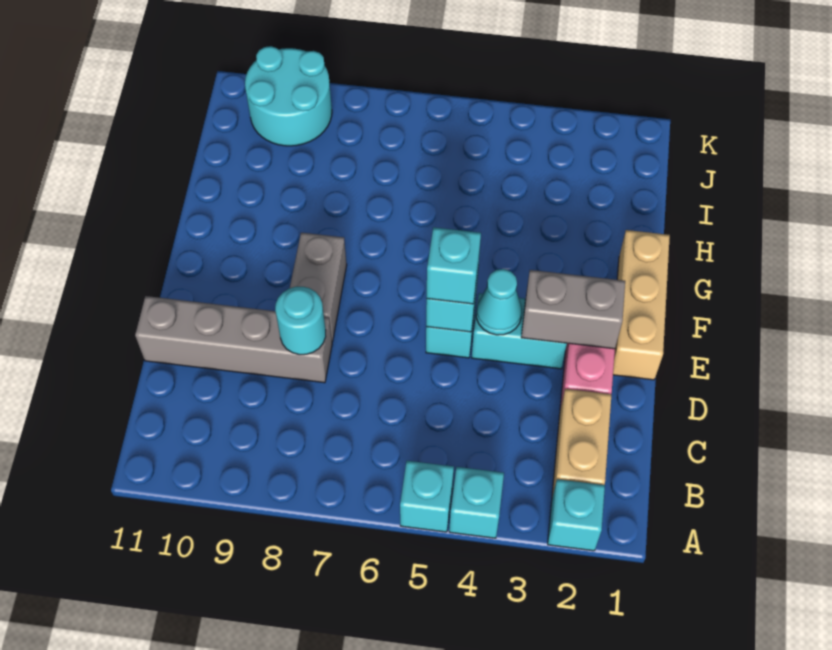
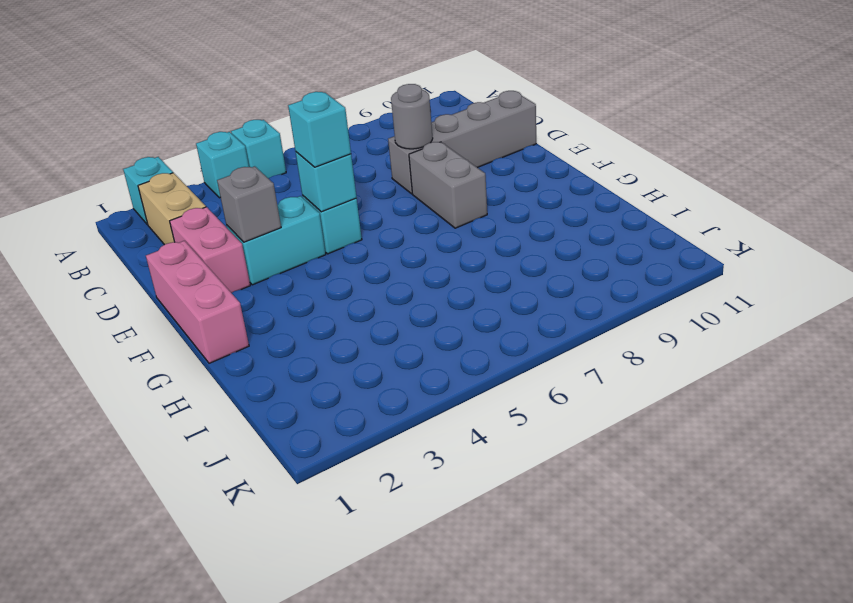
cyan 1x1 round brick [275,287,326,355] -> grey 1x1 round brick [391,84,433,149]
tan 1x3 brick [613,230,670,380] -> pink 1x3 brick [146,241,249,363]
grey 1x2 brick [521,270,625,349] -> grey 1x1 brick [217,166,281,242]
cyan 1x1 cone [476,269,522,335] -> none
cyan 2x2 round brick [245,46,332,146] -> none

